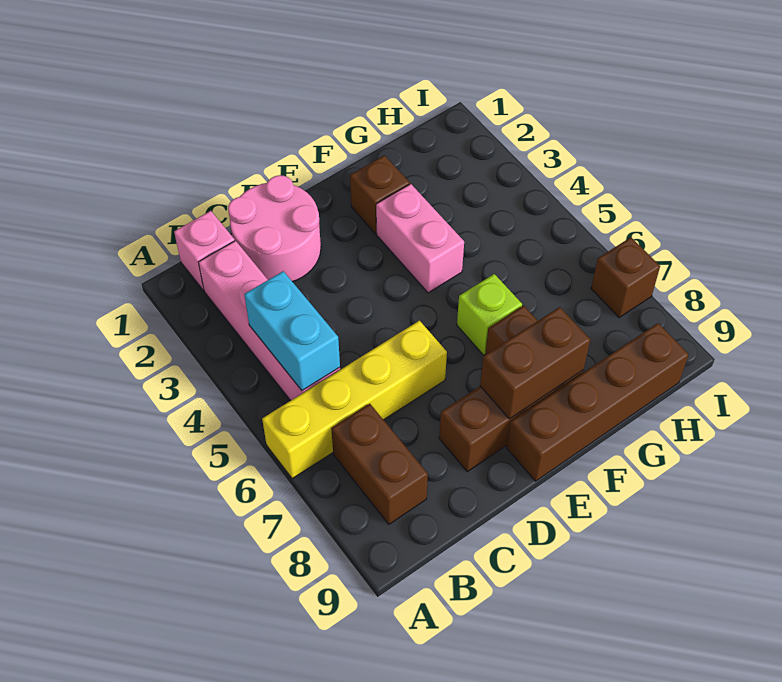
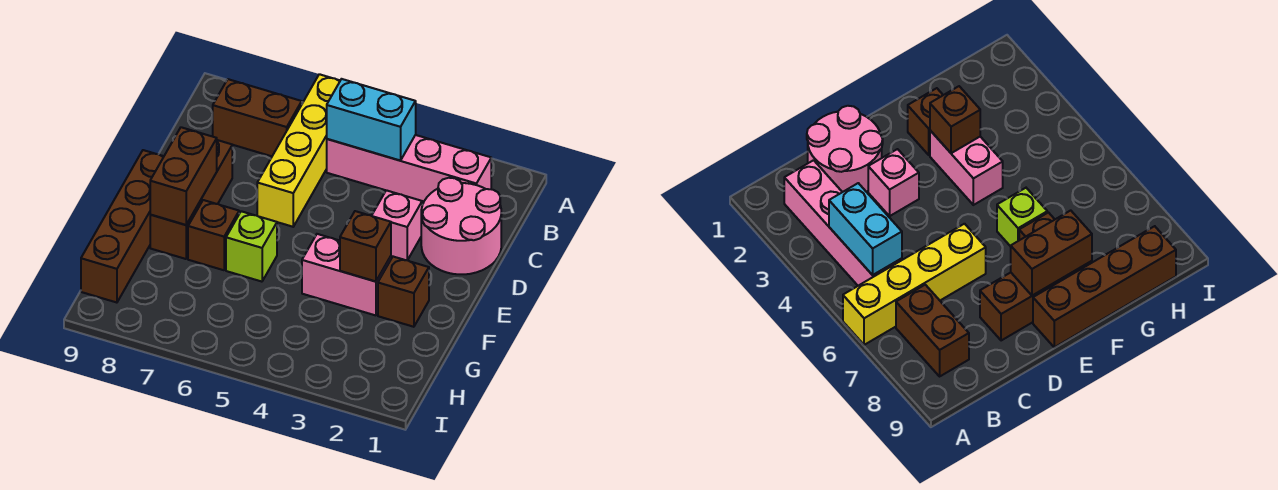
pink 1x1 brick [174,211,235,291] -> pink 1x1 brick moved to [372,190,422,260]
brown 1x1 brick [591,237,660,317] -> brown 1x1 brick moved to [340,211,391,281]

